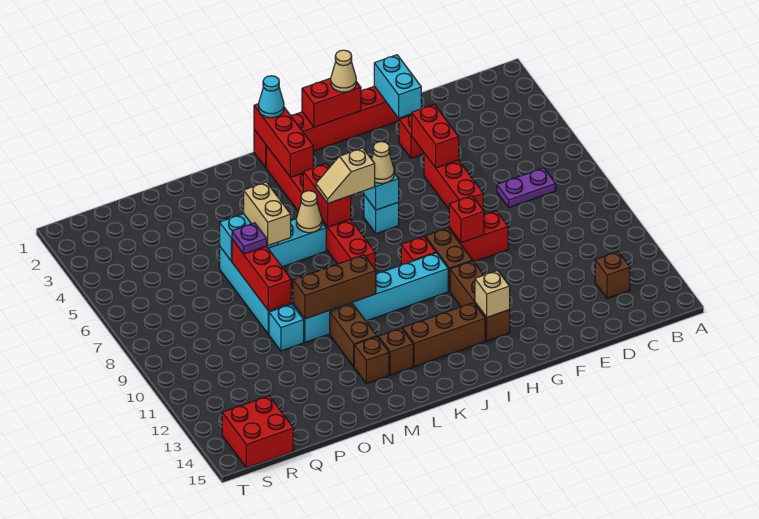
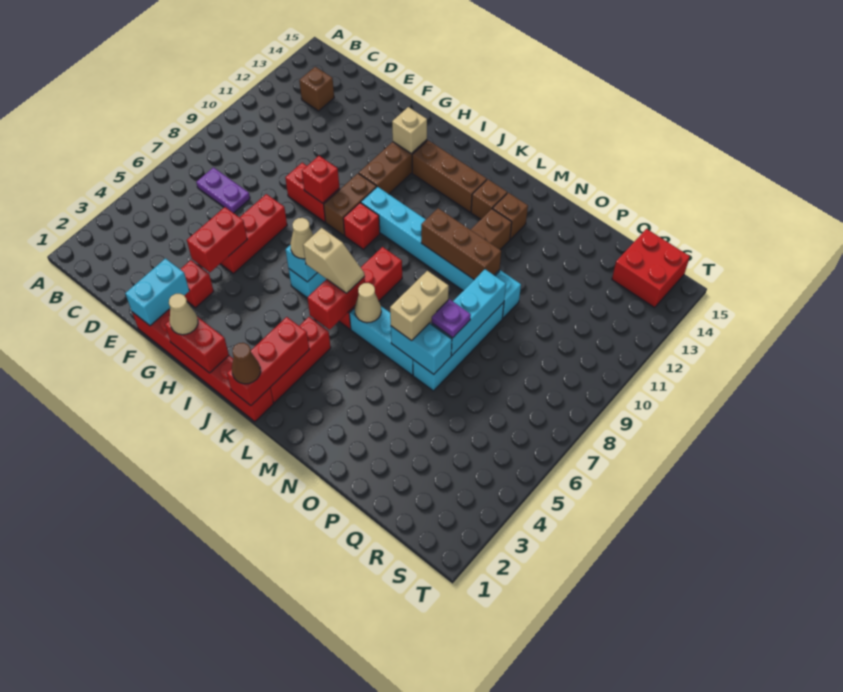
cyan 1x1 cone [259,76,284,118] -> brown 1x1 cone [232,343,261,384]
red 1x3 brick [232,239,291,311] -> cyan 1x3 brick [432,269,506,355]

